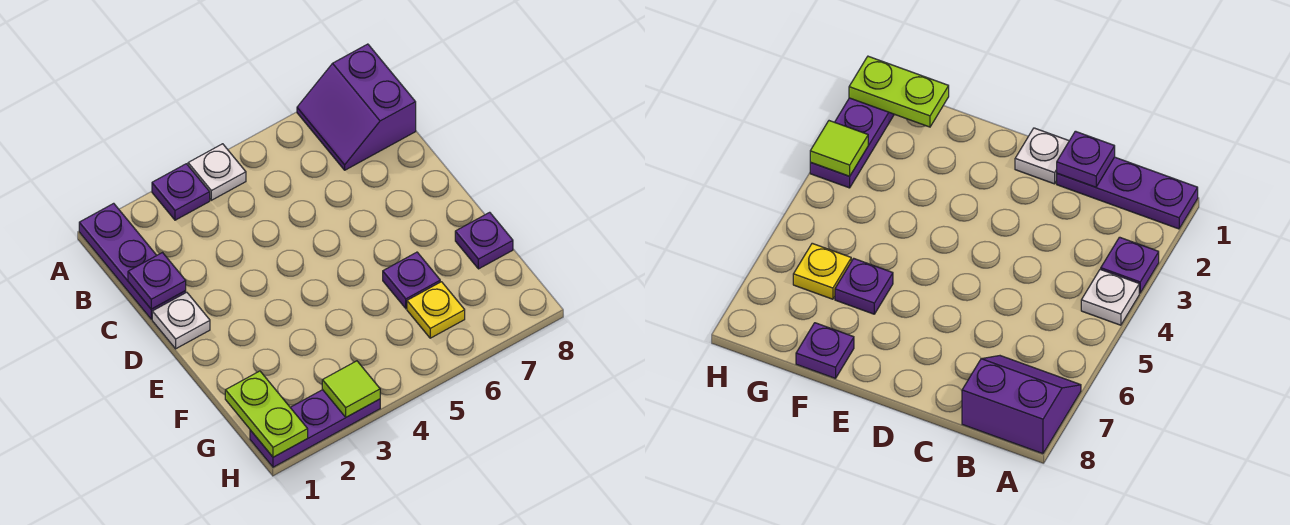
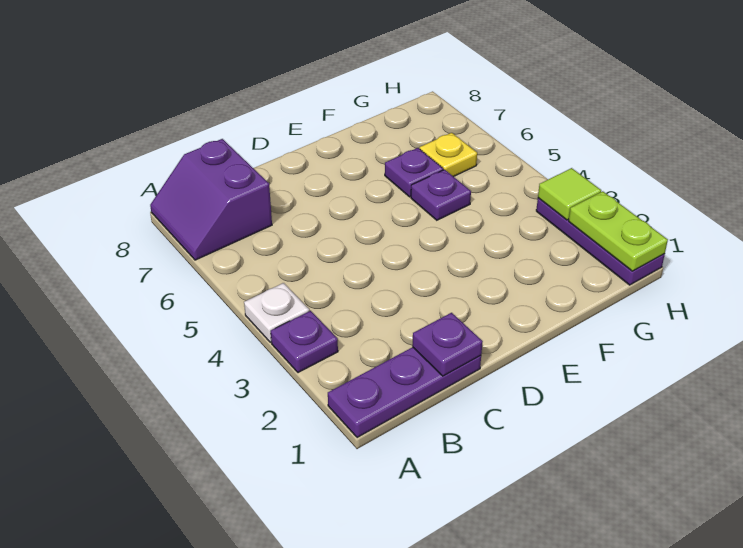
purple 2x2 slope [297,44,416,170] -> purple 2x2 slope turned to [150,139,272,260]
white 1x1 plate [152,292,210,349] -> none
purple 1x1 plate [455,212,513,269] -> purple 1x1 plate moved to [411,170,471,220]
lime 1x2 plate [225,371,308,457] -> lime 1x2 plate turned to [569,191,668,271]

